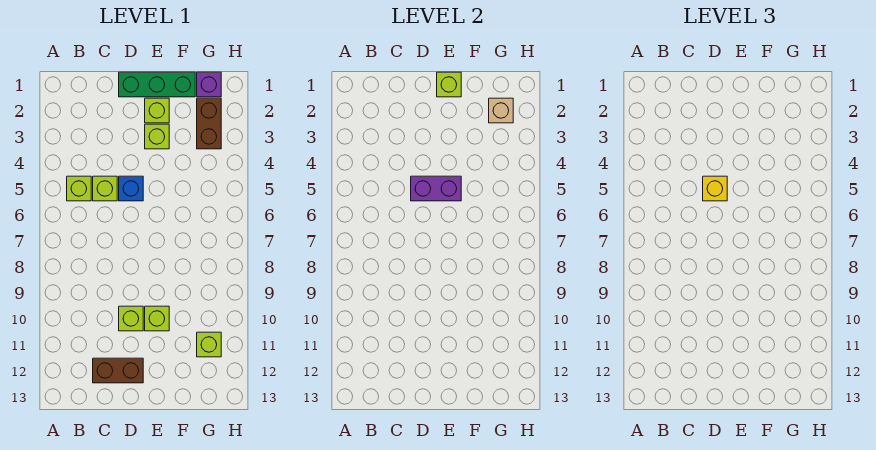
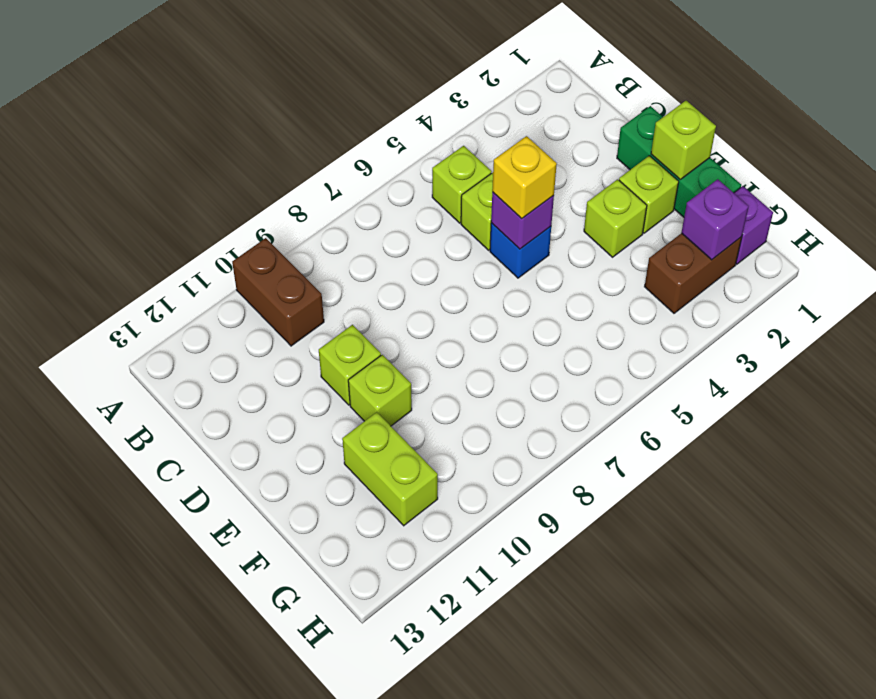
brown 1x2 brick [93,358,143,383] -> brown 1x2 brick moved to [232,238,324,346]
purple 1x2 brick [411,176,461,201] -> purple 1x1 brick [491,192,554,249]
tan 1x1 brick [489,98,513,123] -> purple 1x1 brick [681,179,749,260]
lime 1x1 brick [197,332,221,357] -> lime 1x2 brick [342,412,438,526]

